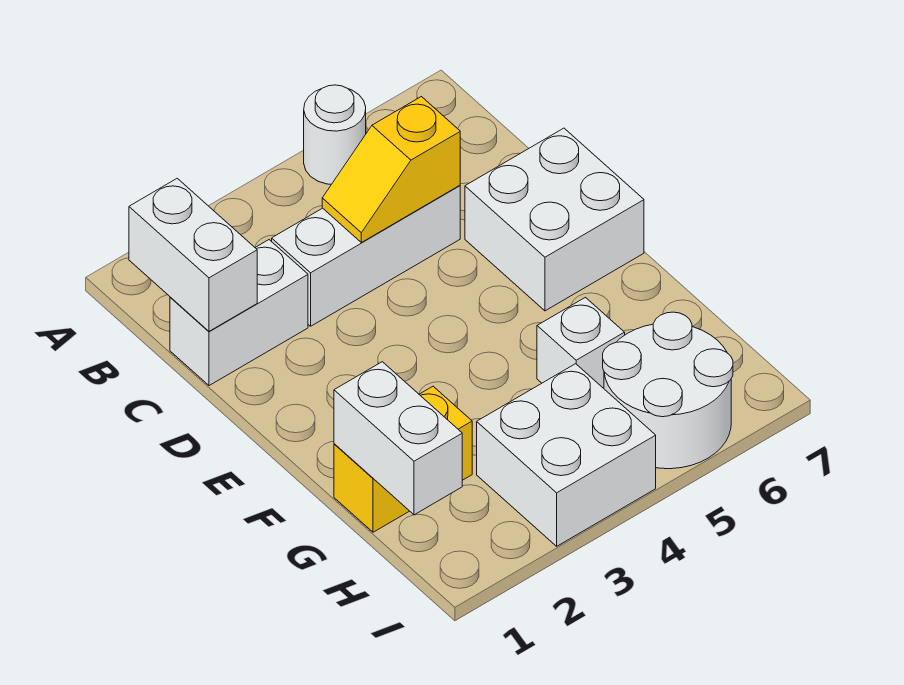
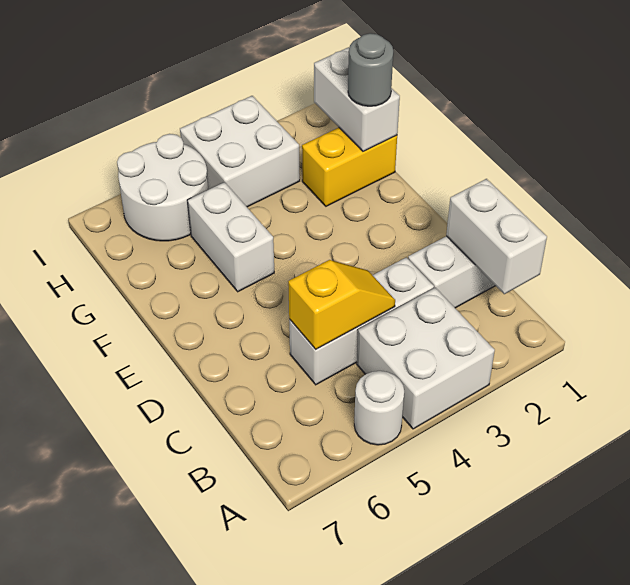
white 2x2 brick [465,128,644,311] -> white 2x2 brick moved to [357,288,495,429]
none -> grey 1x1 round brick [348,33,393,106]
white 1x1 brick [537,297,625,388] -> white 1x2 brick [187,182,274,292]

